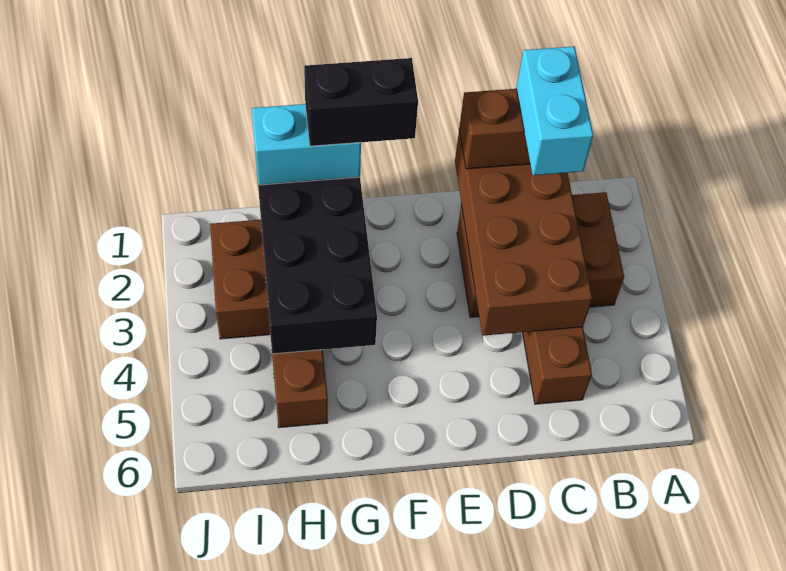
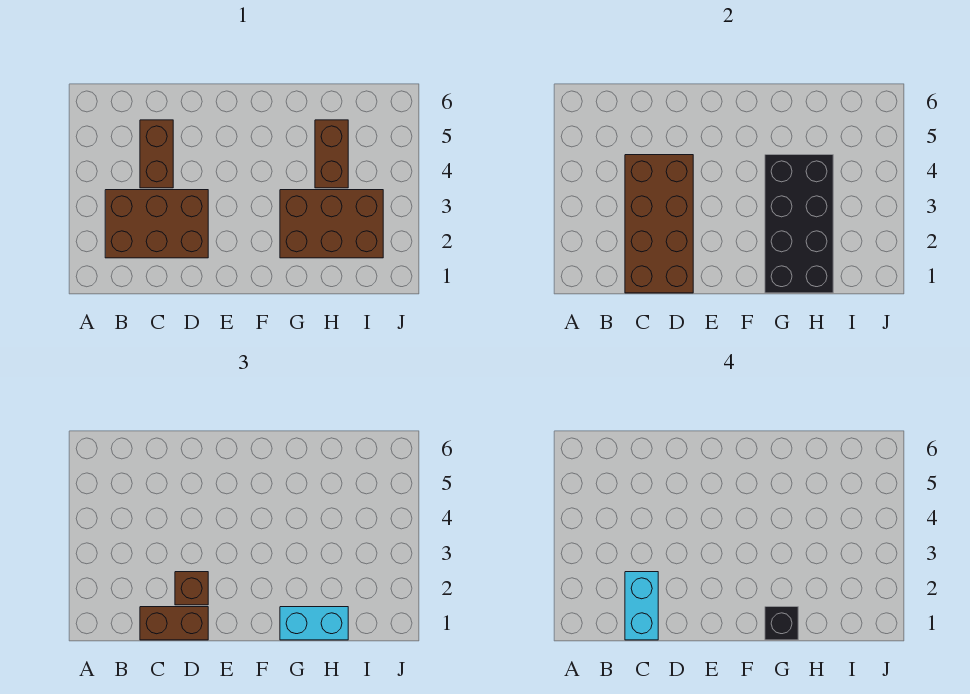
none -> brown 1x1 brick [175,572,208,605]
black 1x2 brick [304,58,418,146] -> black 1x1 brick [765,607,798,640]

